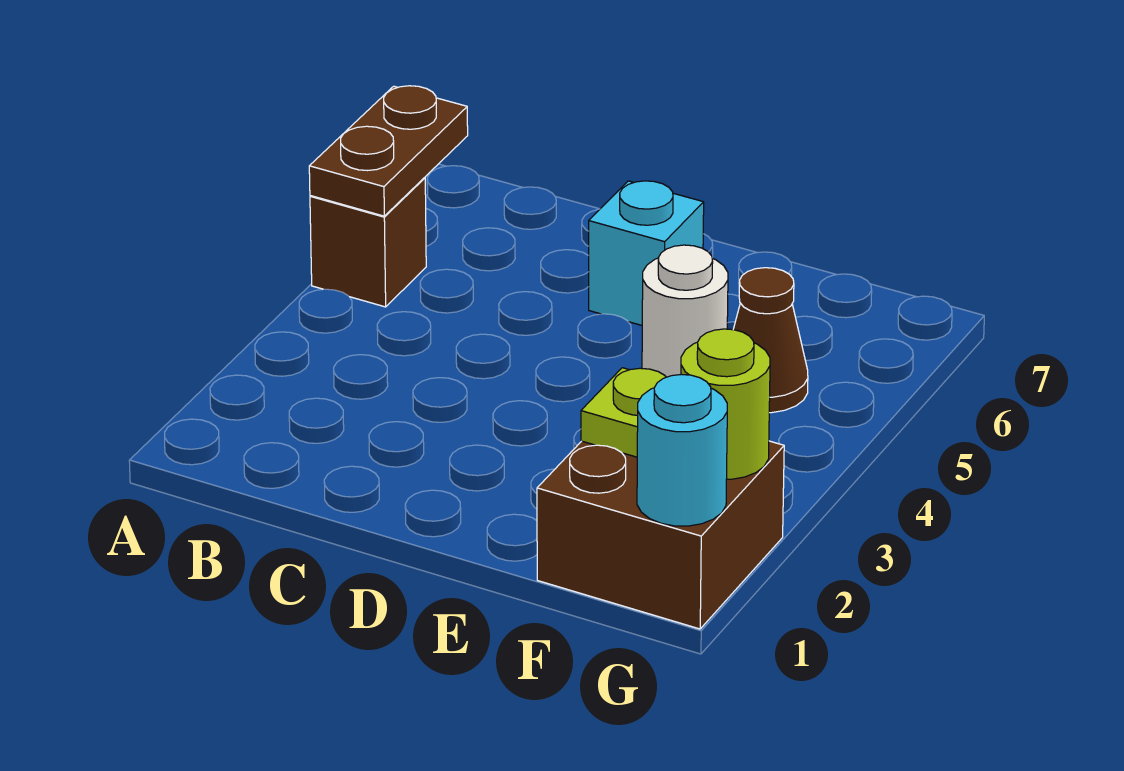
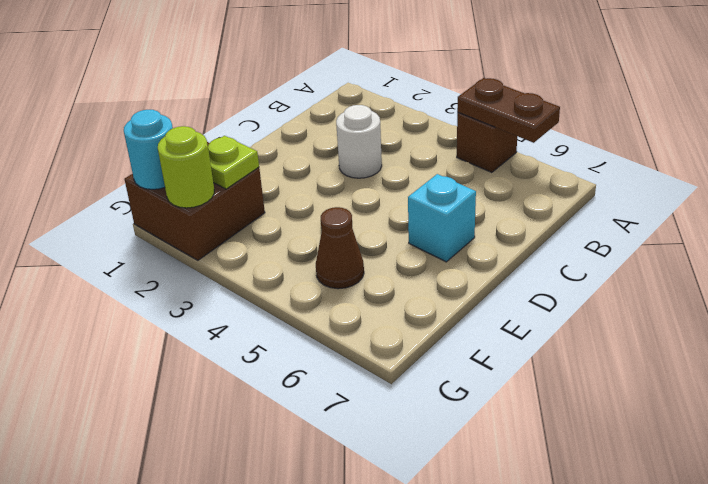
white 1x1 round brick [642,245,728,377] -> white 1x1 round brick moved to [336,105,382,178]

